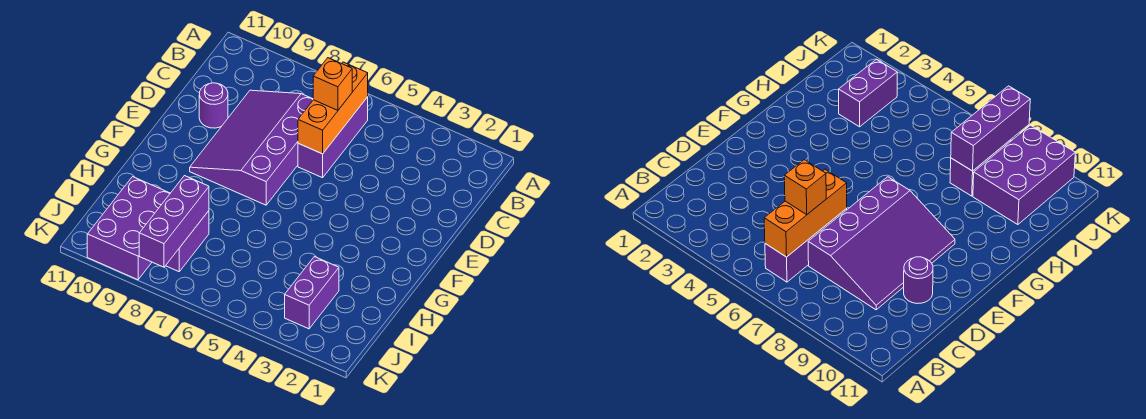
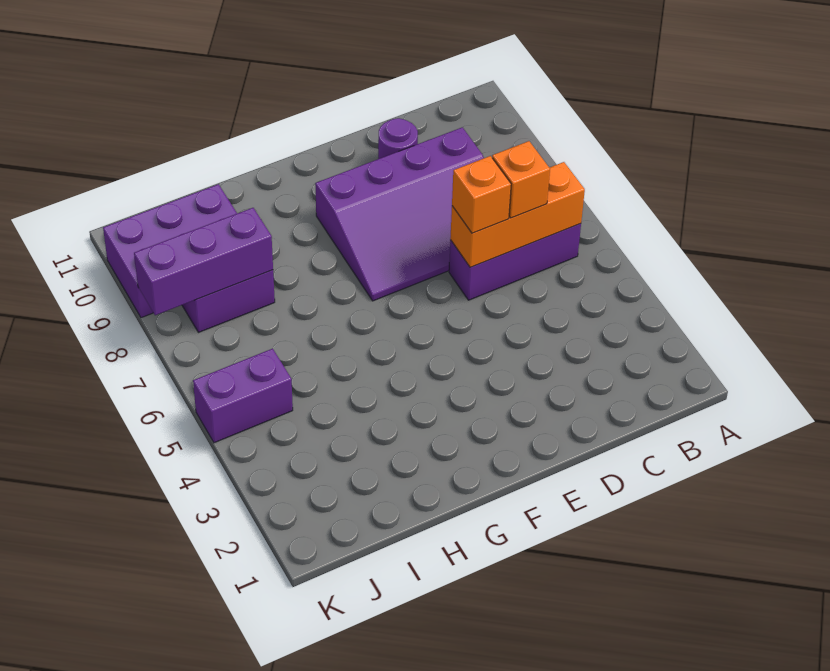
purple 3x4 slope [190,90,313,205] -> purple 3x4 slope turned to [315,127,484,301]
none -> orange 1x1 brick [452,156,511,233]
purple 1x2 brick [285,257,339,329] -> purple 1x2 brick moved to [193,349,293,443]

